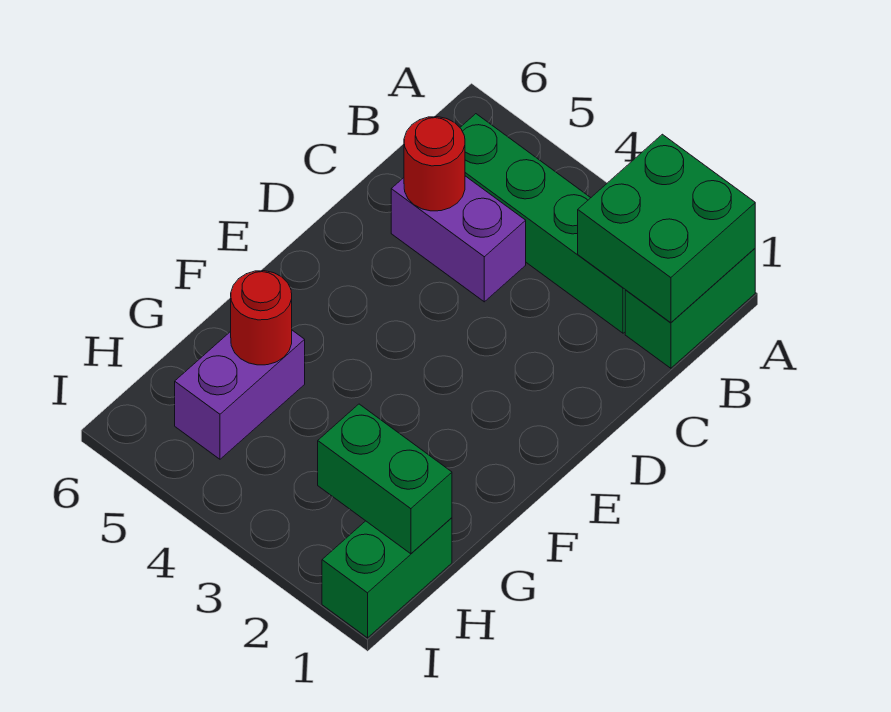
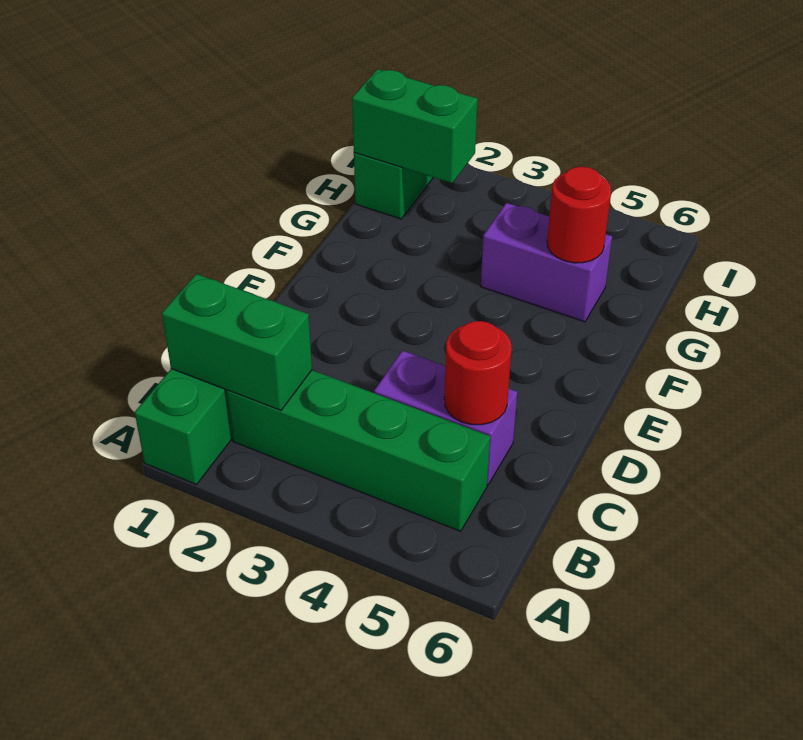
green 2x2 brick [578,134,755,323] -> green 1x2 brick [162,274,312,410]
purple 1x2 brick [175,330,305,459] -> purple 1x2 brick turned to [481,203,612,322]

